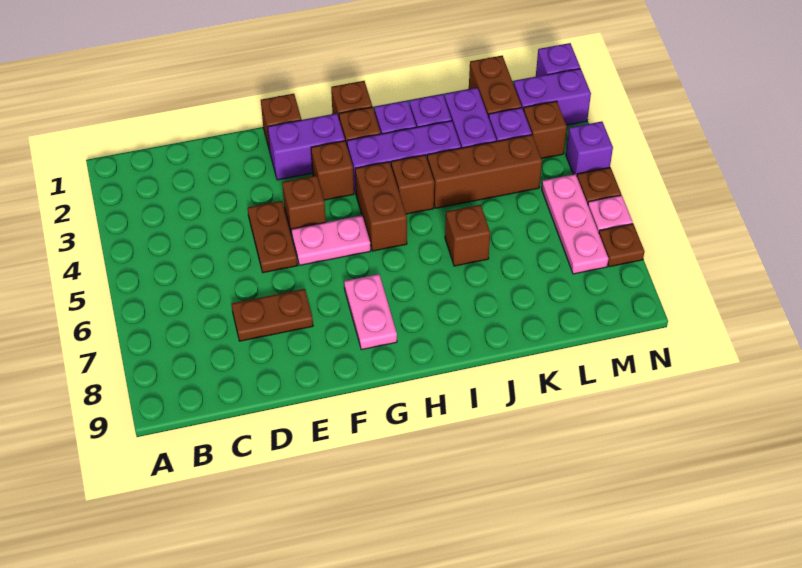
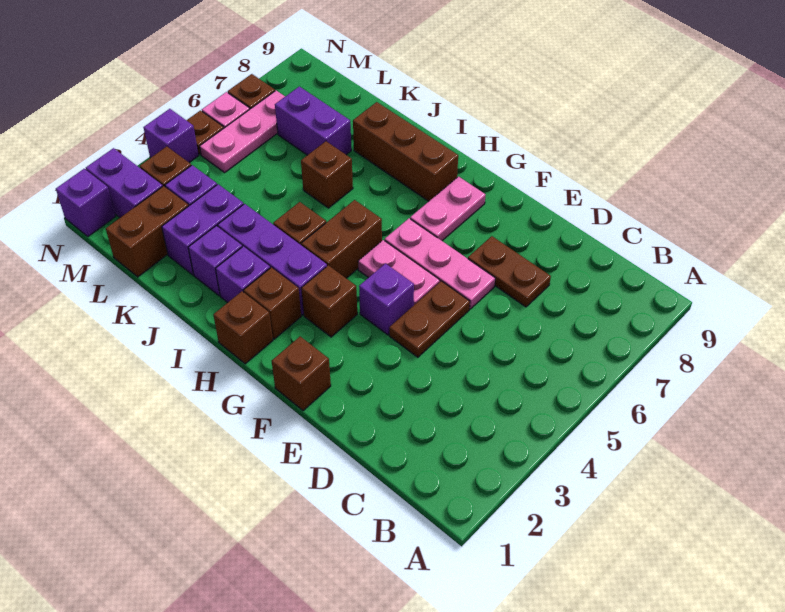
none -> pink 1x3 plate [385,218,495,309]
purple 1x2 brick [268,114,345,180] -> purple 1x2 brick moved to [275,86,351,155]
brown 1x1 brick [282,175,326,235] -> purple 1x1 brick [359,263,414,335]
brown 1x3 brick [427,135,542,208] -> brown 1x3 brick moved to [353,102,458,201]

